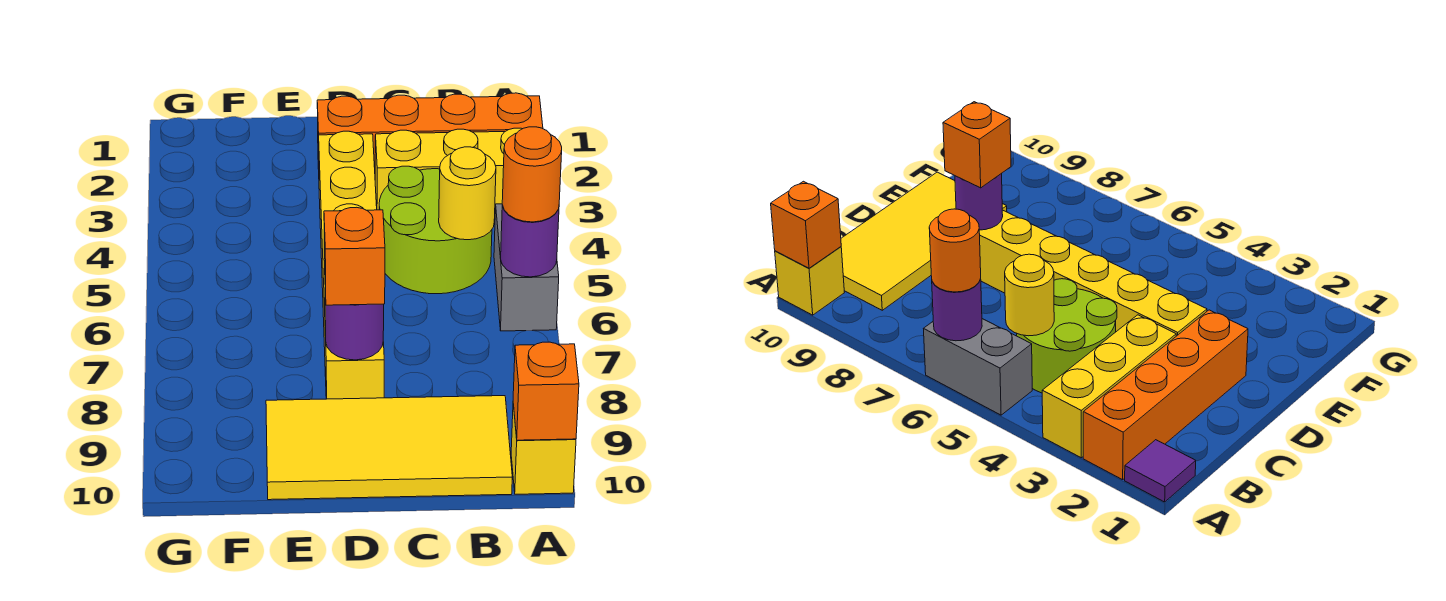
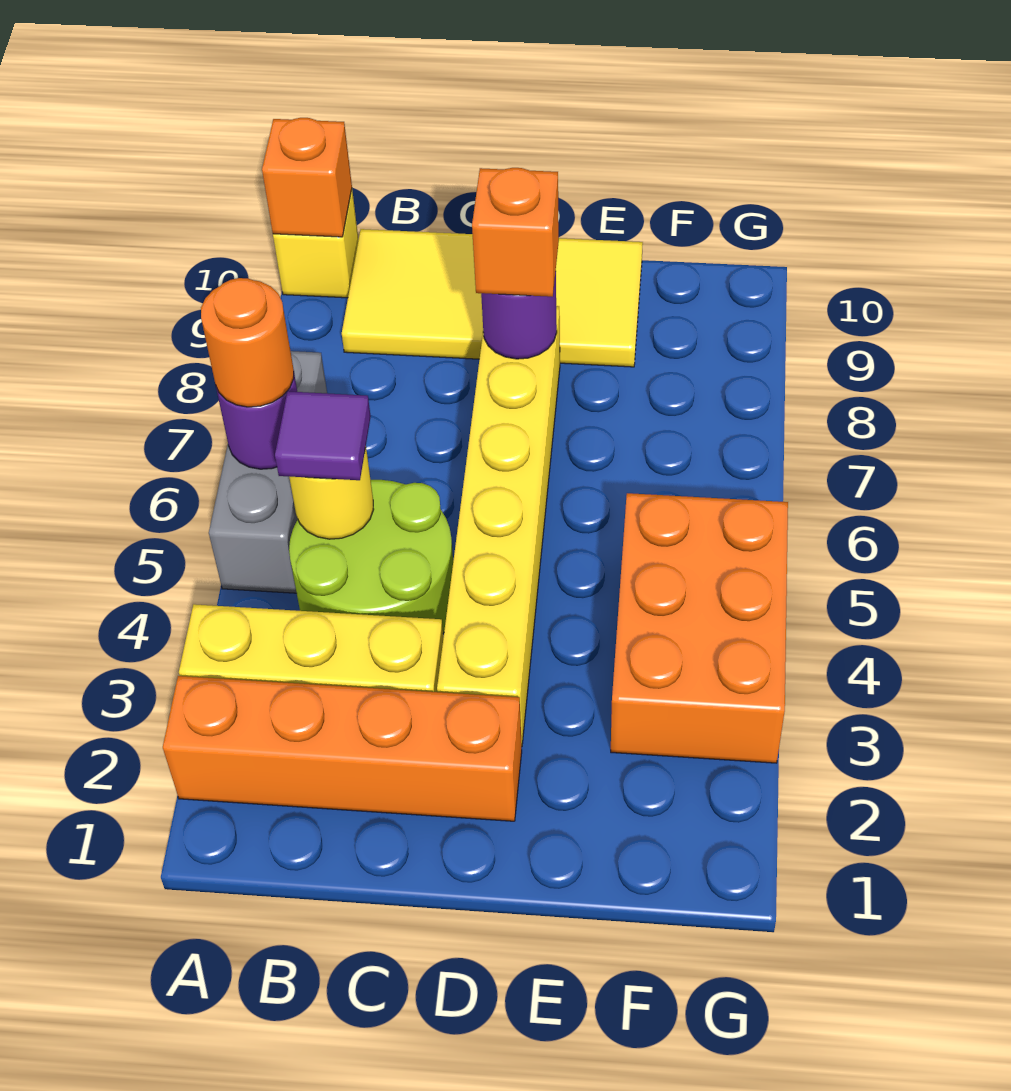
purple 1x1 tile [1125,440,1196,502] -> purple 1x1 tile moved to [275,391,371,480]
grey 1x2 brick [494,204,559,331] -> grey 1x3 brick [209,351,327,593]
none -> orange 2x3 brick [611,493,788,763]

